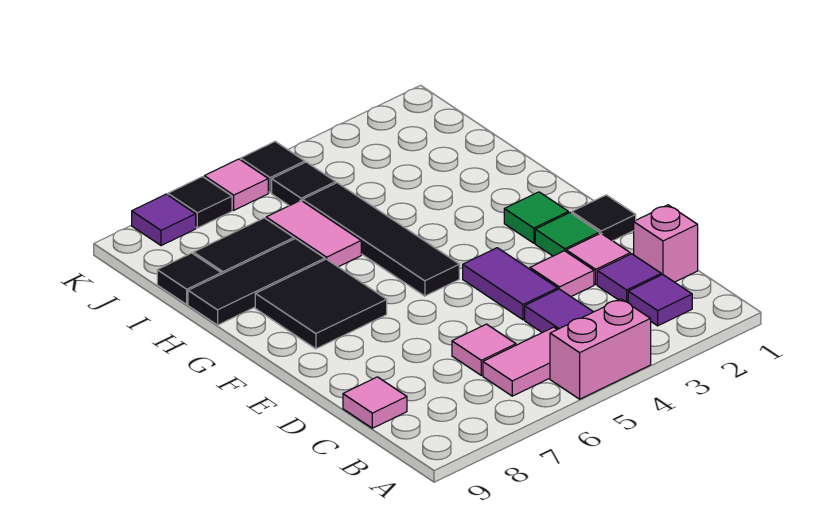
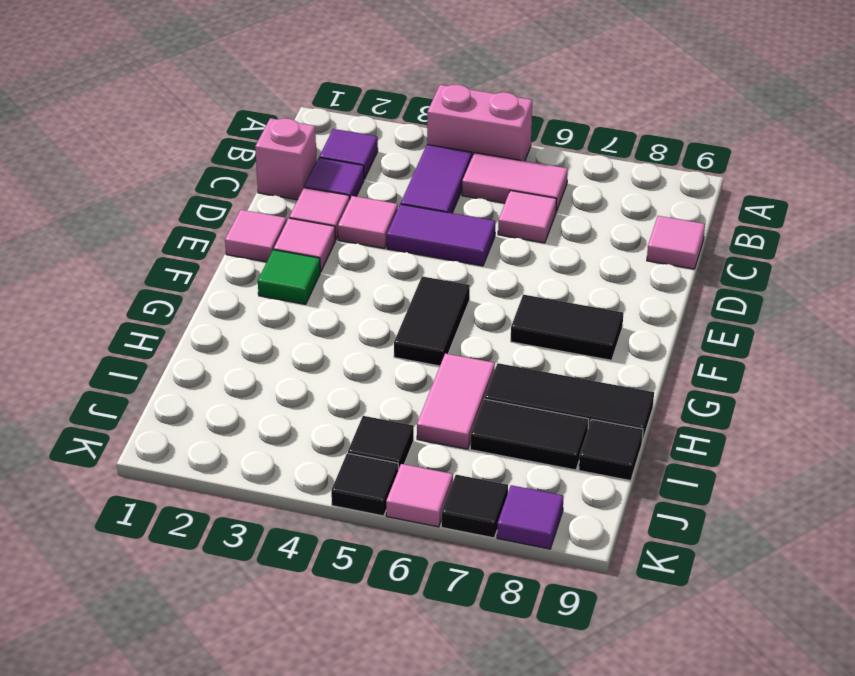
purple 1x2 tile [463,248,558,320] -> purple 1x2 tile turned to [387,204,495,266]
black 1x1 tile [572,195,636,241] -> pink 1x1 tile [225,210,287,262]
green 1x1 tile [535,213,599,256] -> pink 1x1 tile [274,218,335,272]
black 1x4 tile [303,183,459,296] -> black 1x2 tile [394,276,470,366]
black 2x2 tile [255,259,387,349] -> black 1x2 tile [511,295,623,360]

